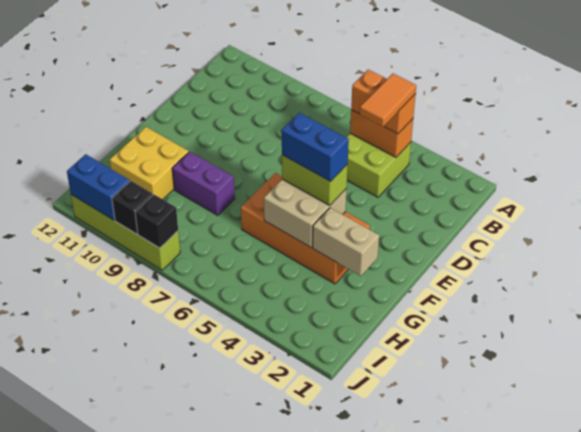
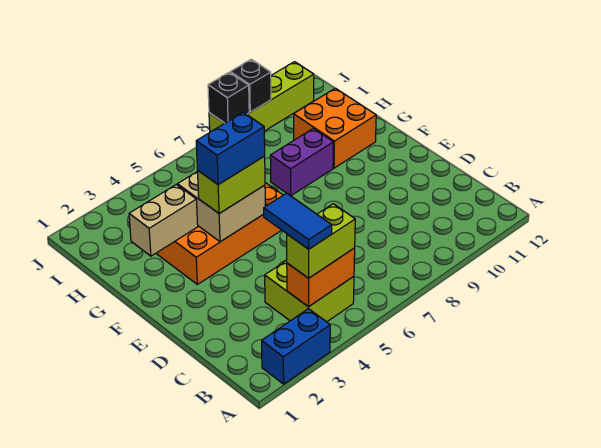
orange 1x2 brick [351,70,416,134] -> lime 1x2 brick [286,204,355,278]
orange 1x2 tile [360,74,416,127] -> blue 1x2 tile [264,193,332,249]
yellow 2x2 brick [110,127,189,199] -> orange 2x2 brick [294,88,376,168]
blue 1x2 brick [67,154,130,220] -> blue 1x2 brick moved to [262,309,330,384]

